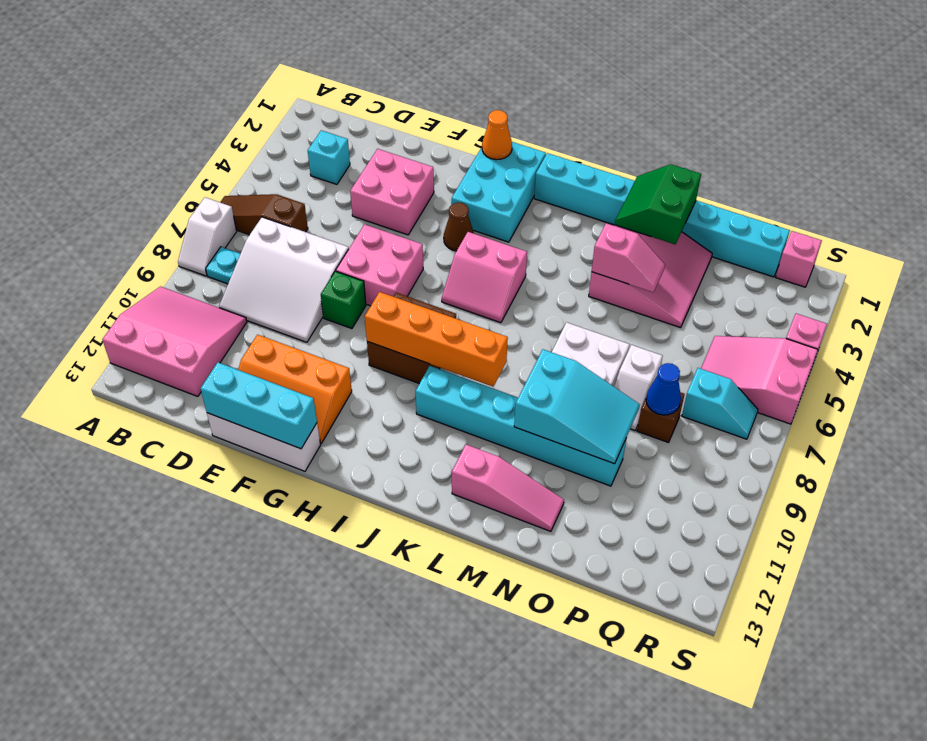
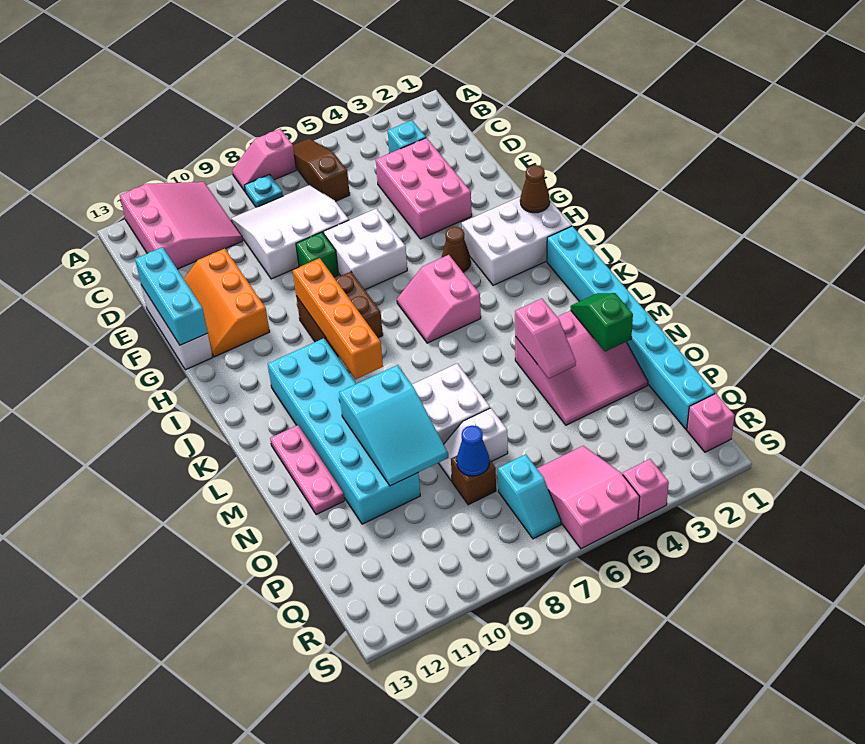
white 1x2 slope [178,197,237,276] -> pink 1x2 slope [232,129,296,191]
white 3x3 slope [219,217,349,342] -> white 3x3 slope turned to [231,185,349,279]
pink 2x2 brick [350,149,434,235] -> pink 2x3 brick [376,138,472,239]
pink 2x2 brick [336,224,423,306] -> white 2x2 brick [324,209,407,290]
cyan 2x3 brick [452,142,546,242] -> white 2x3 brick [462,197,572,285]
orange 1x1 cone [482,110,512,160] -> brown 1x1 cone [520,165,550,213]
cyan 1x6 brick [416,366,626,486] -> cyan 2x6 brick [268,338,420,524]
pink 1x3 slope [452,444,564,531] -> pink 1x3 plate [270,425,345,515]
green 2x2 slope [615,164,701,244] -> green 1x2 slope [571,293,633,352]

